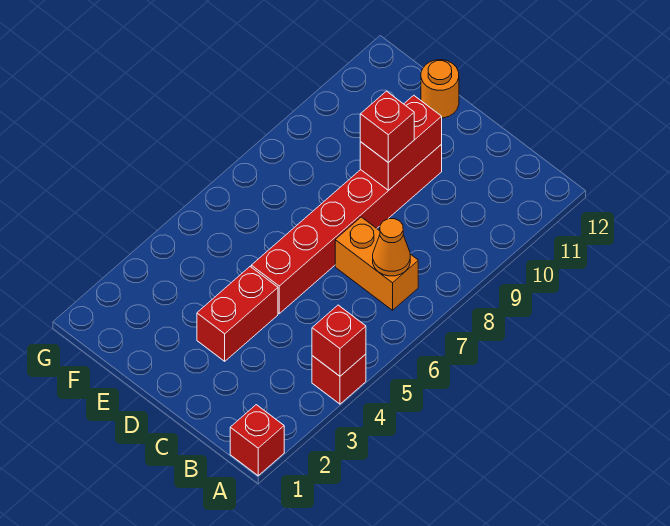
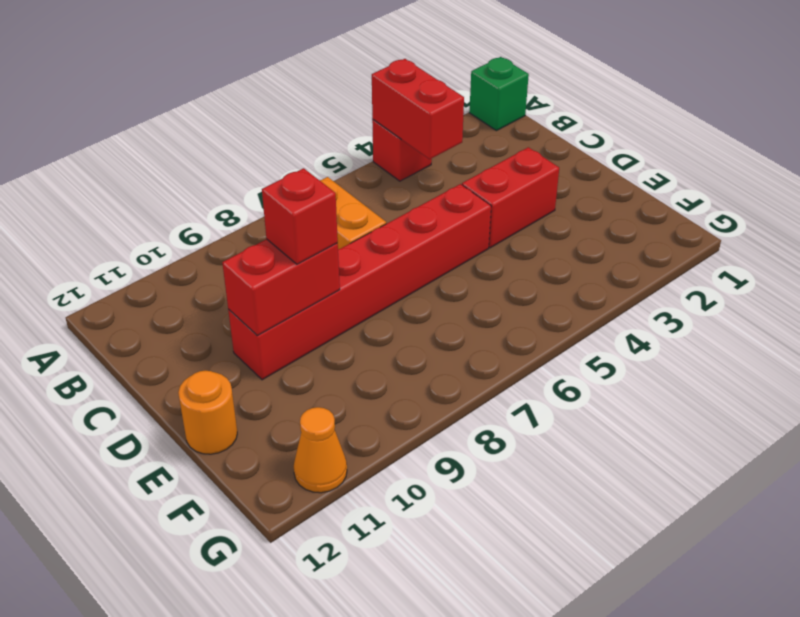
red 1x1 brick [230,405,284,476] -> green 1x1 brick [469,57,529,131]
red 1x1 brick [312,305,366,376] -> red 1x2 brick [372,59,464,159]
orange 1x1 cone [373,219,410,276] -> orange 1x1 cone moved to [294,407,347,493]

